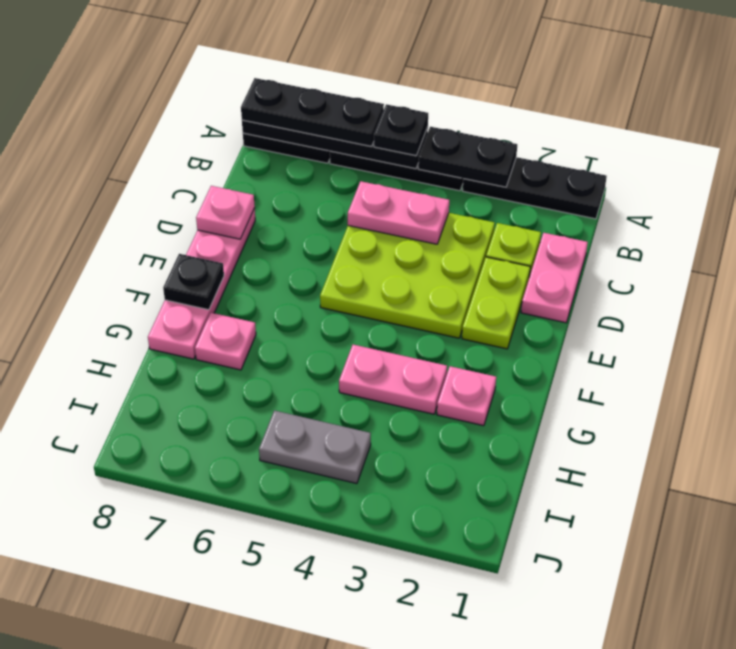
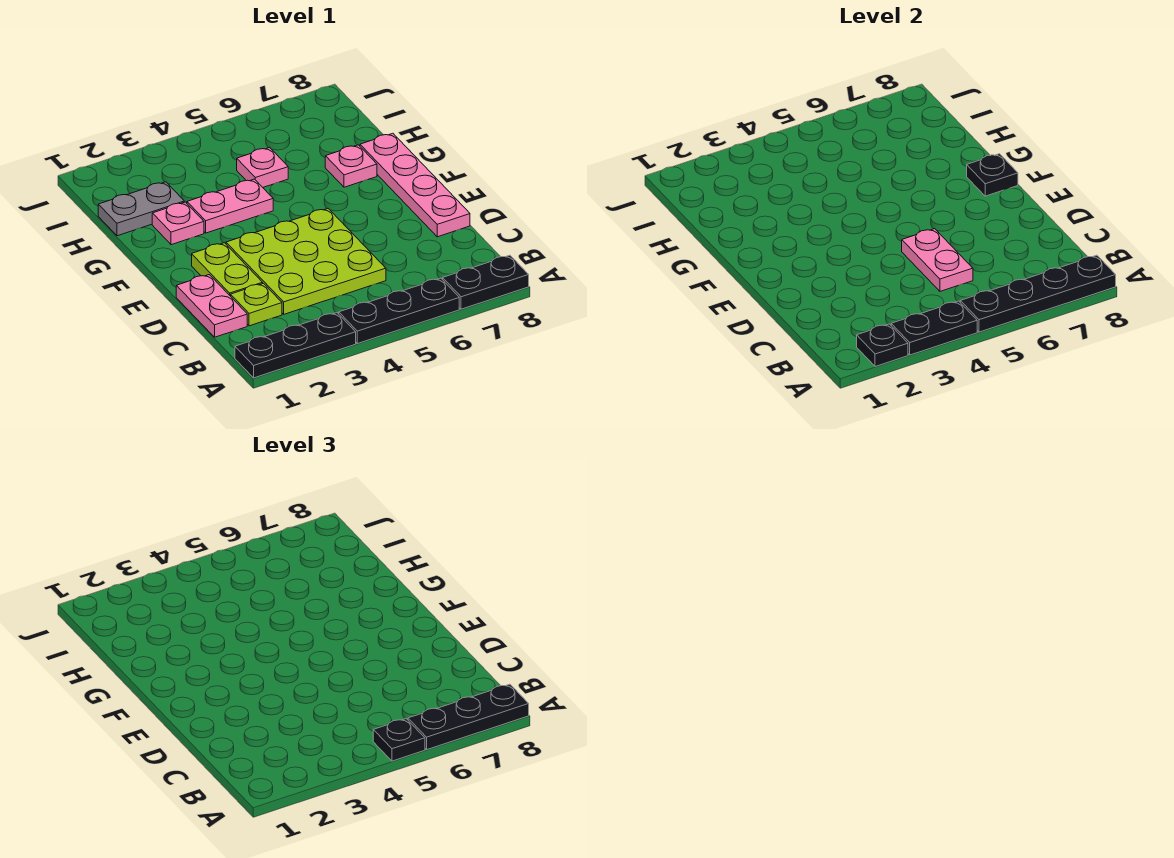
none -> black 1x1 plate [857,324,908,367]
pink 1x2 plate [348,181,449,244] -> pink 1x2 plate turned to [902,229,973,291]
pink 1x1 plate [196,186,255,239] -> pink 1x1 plate moved to [237,147,288,187]
grey 1x2 plate [259,410,371,484] -> grey 1x2 plate moved to [98,182,184,236]

